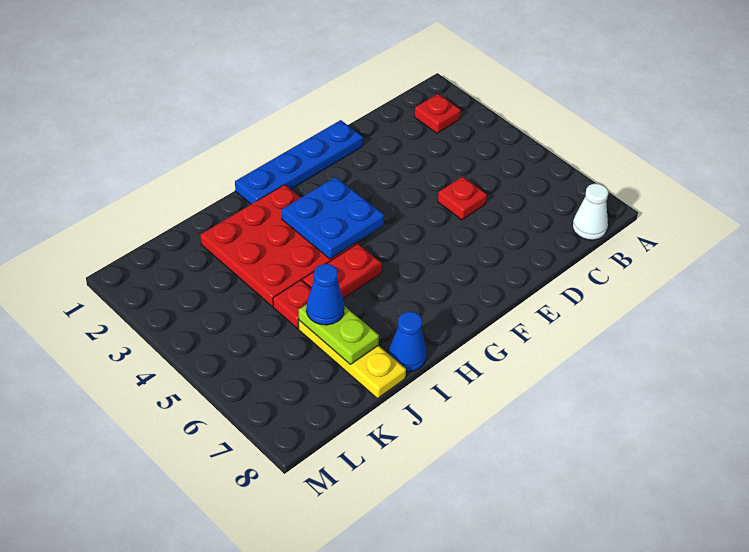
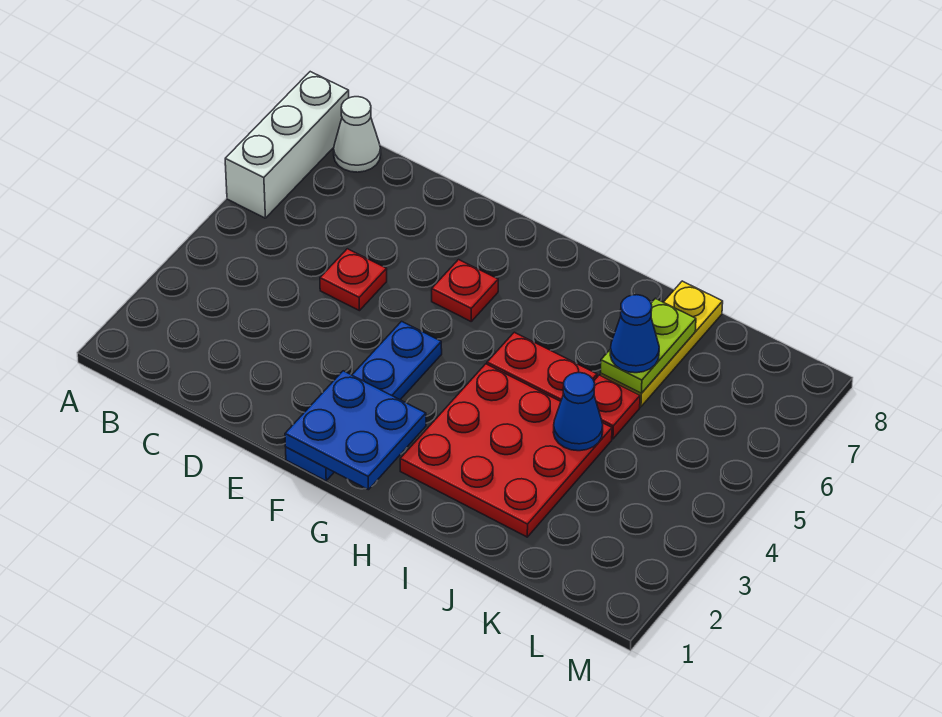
none -> white 1x3 brick [225,72,349,218]
red 1x1 plate [414,94,461,133] -> red 1x1 plate moved to [432,260,498,321]
blue 1x4 plate [235,120,363,204] -> blue 1x4 plate turned to [286,321,442,481]
blue 2x2 plate [282,177,384,259] -> blue 2x2 plate moved to [285,371,426,490]
blue 1x1 cone [389,312,426,372] -> blue 1x1 cone moved to [553,373,603,451]

